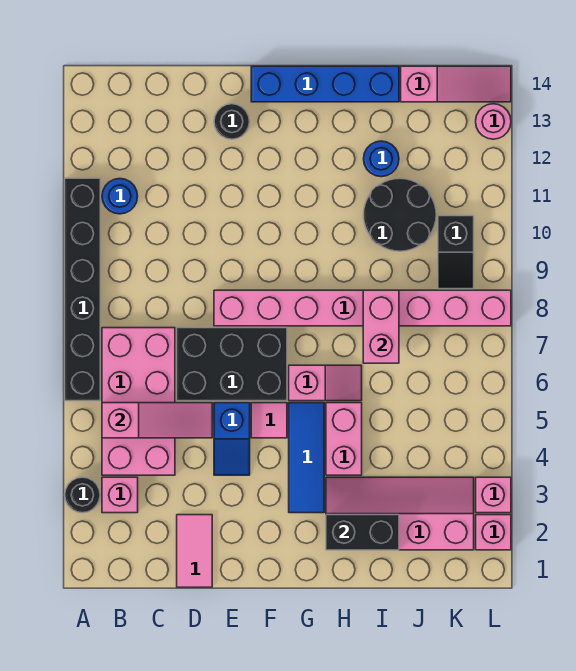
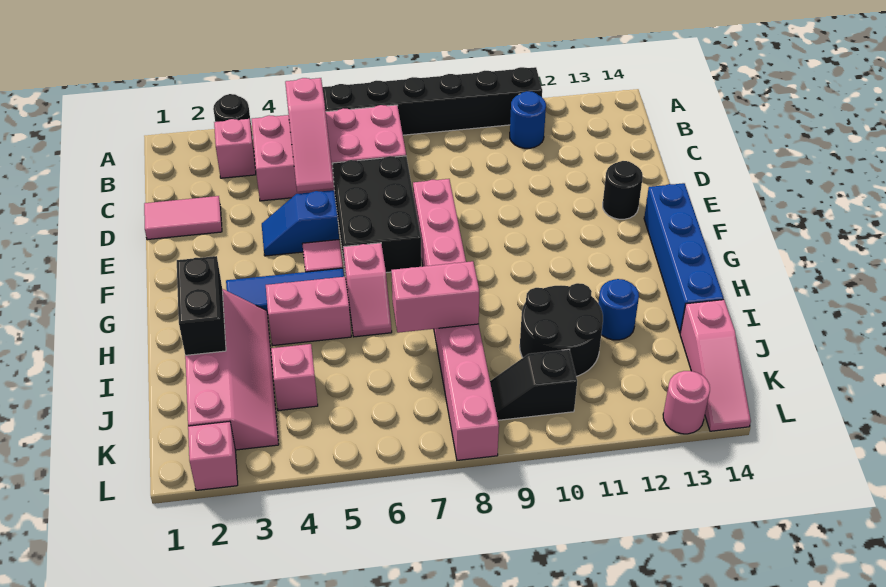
pink 1x1 brick [476,477,511,513] -> pink 1x1 brick moved to [271,344,318,411]

